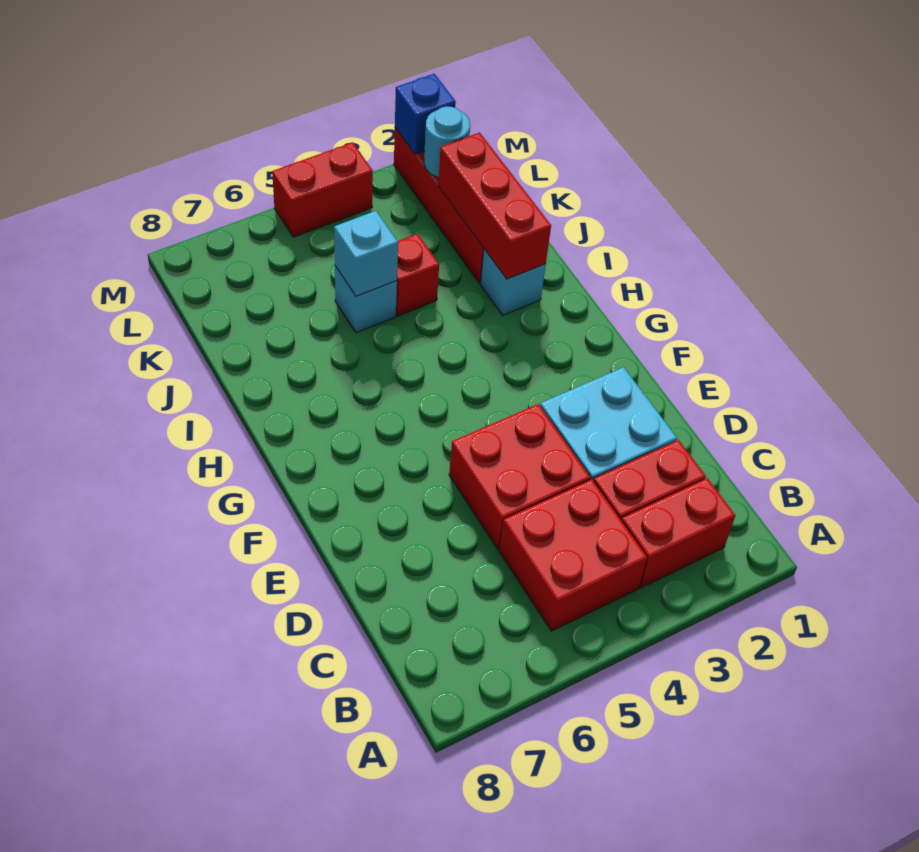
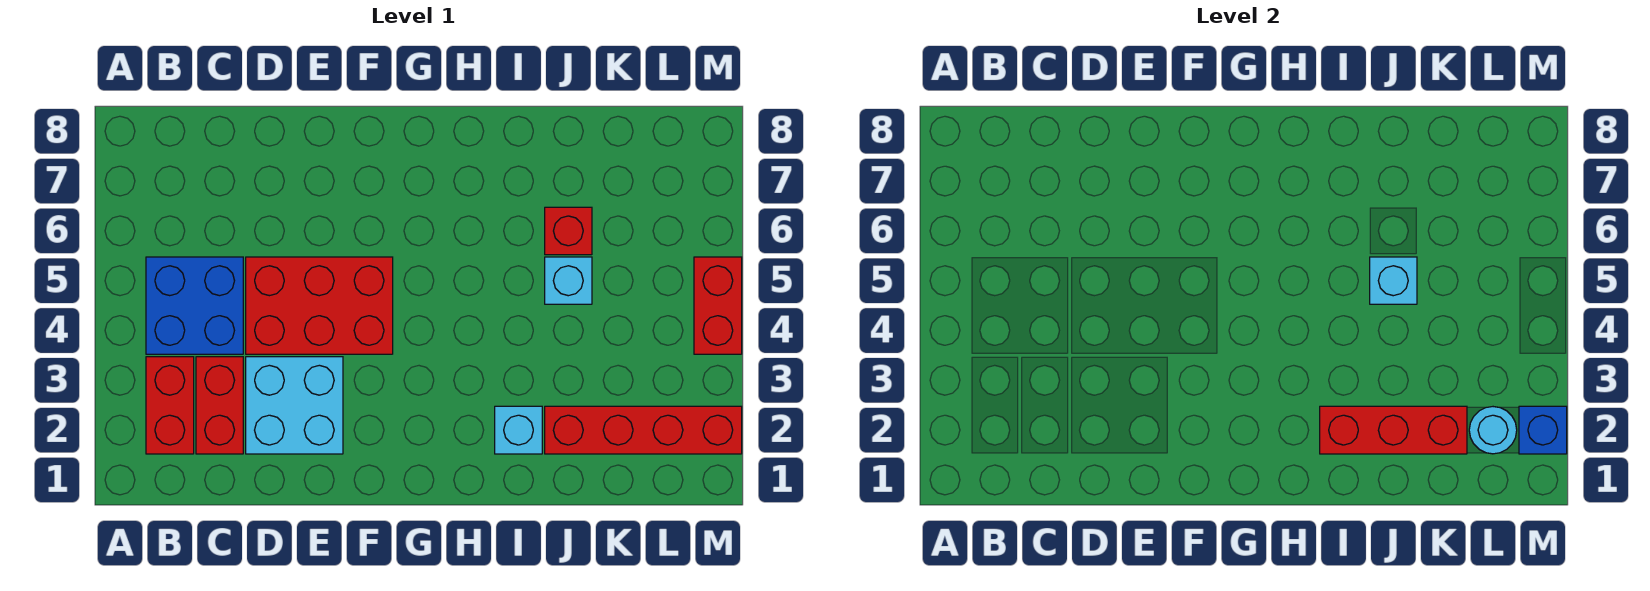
red 2x2 brick [499,479,647,631] -> blue 2x2 brick [146,257,243,354]
red 2x2 brick [449,404,590,550] -> red 2x3 brick [246,257,393,354]
red 1x1 brick [396,234,439,316] -> red 1x1 brick moved to [545,207,592,255]

